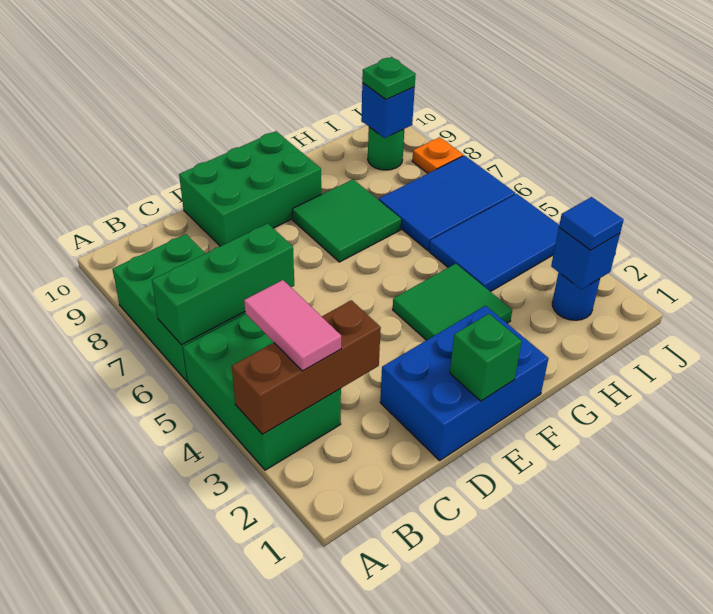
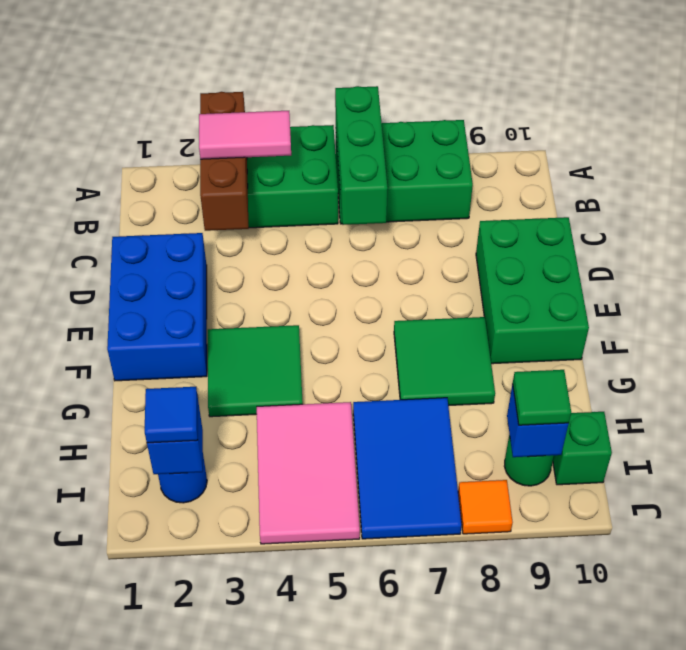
green 1x1 brick [450,314,522,401] -> green 1x1 brick moved to [553,412,612,485]
blue 2x3 tile [429,194,559,292] -> pink 2x3 tile [257,402,360,544]
green 1x1 plate [362,57,416,100] -> green 1x1 tile [513,370,571,425]
orange 1x1 plate [412,137,463,173] -> orange 1x1 tile [458,480,513,534]

